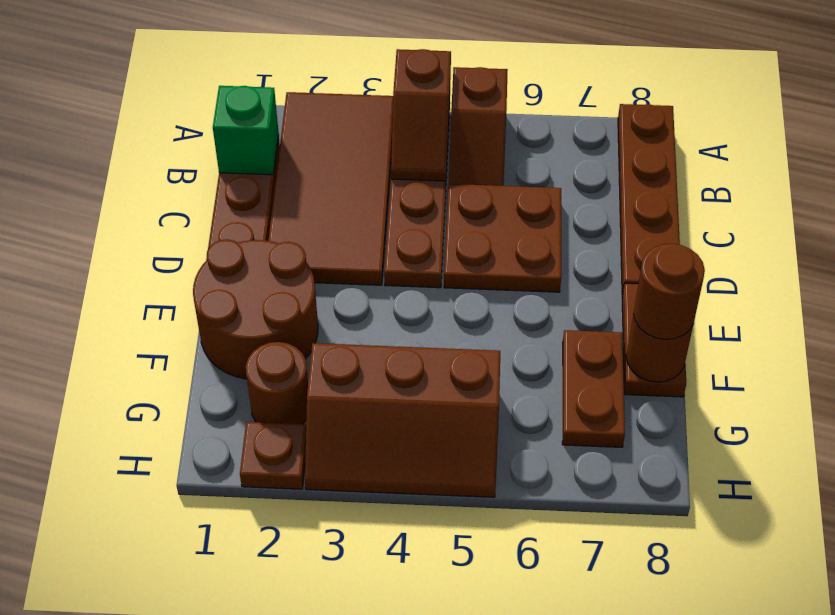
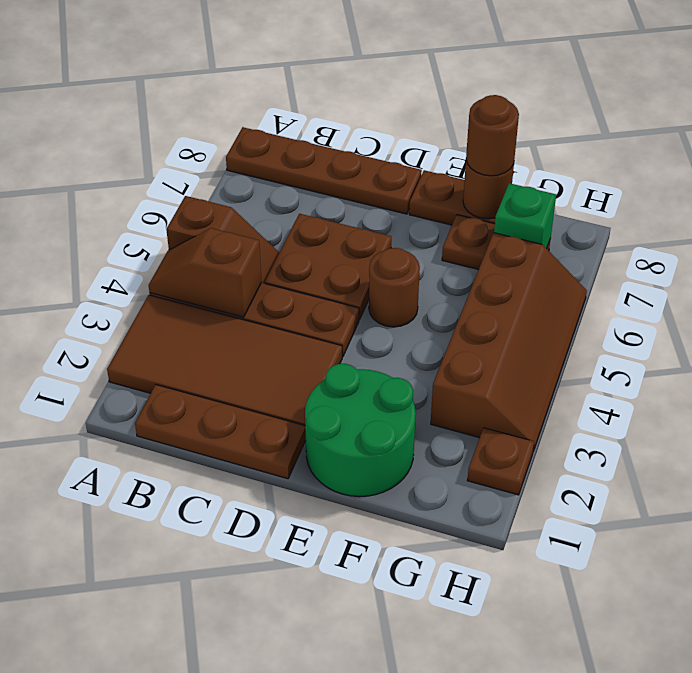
brown 1x2 slope [391,49,451,181] -> brown 1x2 slope turned to [149,228,262,317]
green 1x1 brick [213,86,279,175] -> green 1x1 brick moved to [494,183,556,249]
brown 2x2 round brick [193,239,318,379] -> green 2x2 round brick [305,364,416,497]
brown 1x1 round brick [246,342,308,424] -> brown 1x1 round brick moved to [369,248,420,327]
brown 2x3 slope [305,343,500,497] -> brown 2x4 slope [431,233,587,451]

